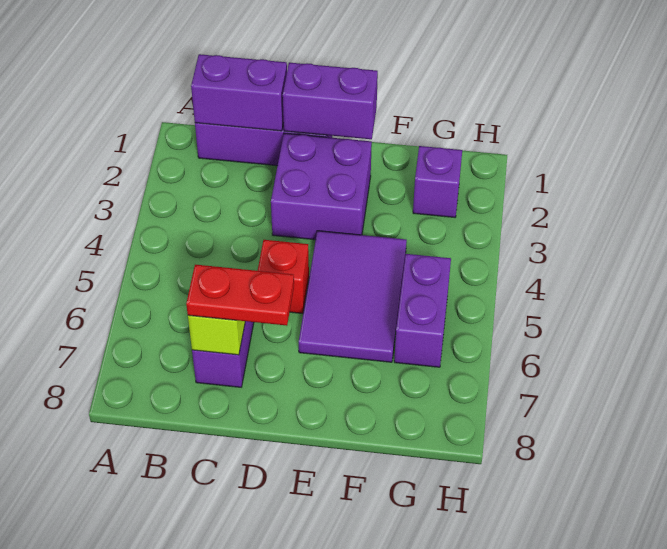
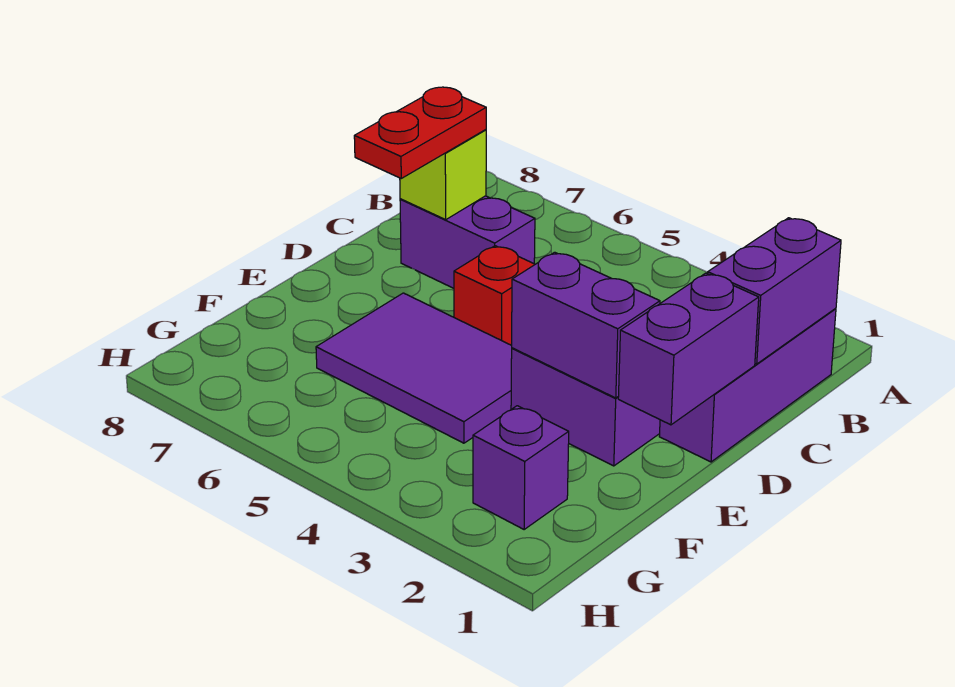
purple 1x2 brick [394,254,451,367] -> purple 1x2 brick moved to [512,252,660,398]

